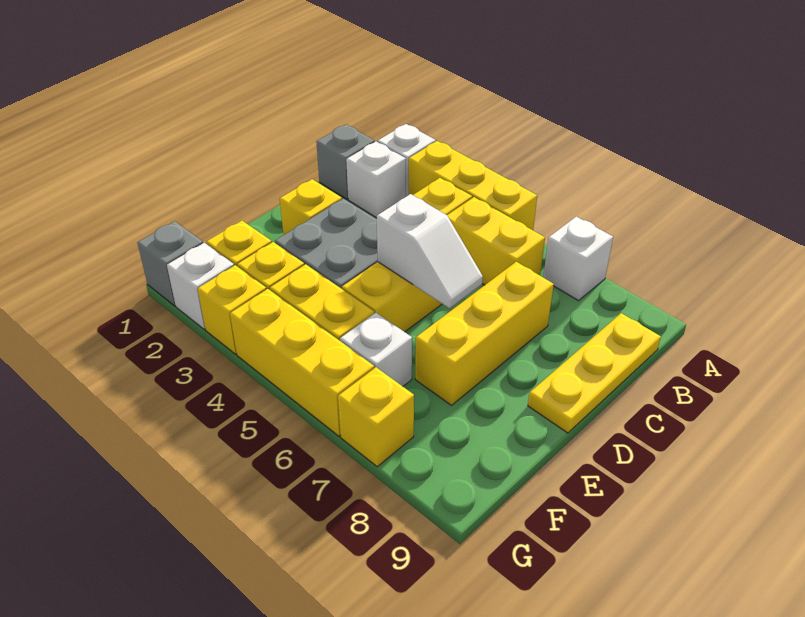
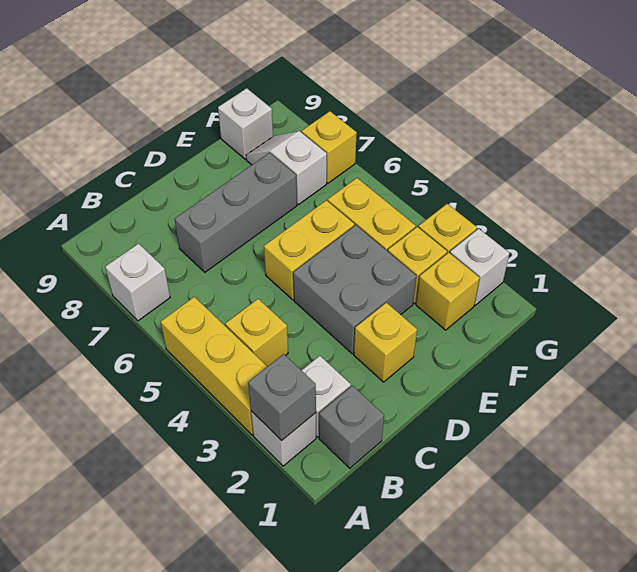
yellow 1x2 brick [447,197,545,285] -> none
yellow 1x3 plate [528,313,661,433] -> none
yellow 1x3 brick [415,262,554,405] -> grey 1x3 brick [175,153,297,272]
white 1x2 slope [377,194,483,308] -> white 1x2 slope moved to [246,131,327,205]
white 1x1 brick [340,313,412,386] -> white 1x1 brick moved to [218,88,273,159]
grey 1x1 brick [138,221,203,306] -> grey 1x1 brick moved to [248,354,316,441]
yellow 1x3 brick [230,289,374,436] -> none

